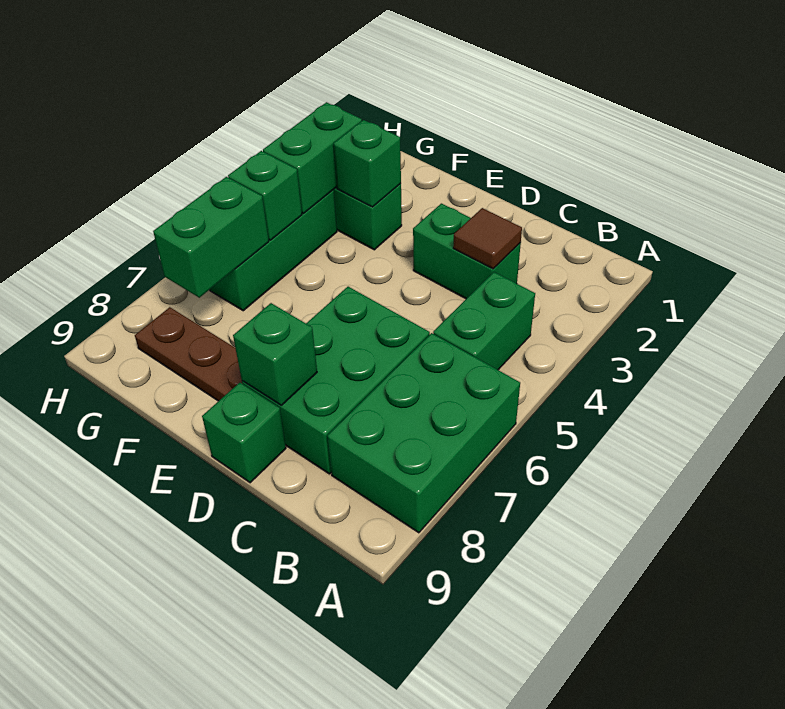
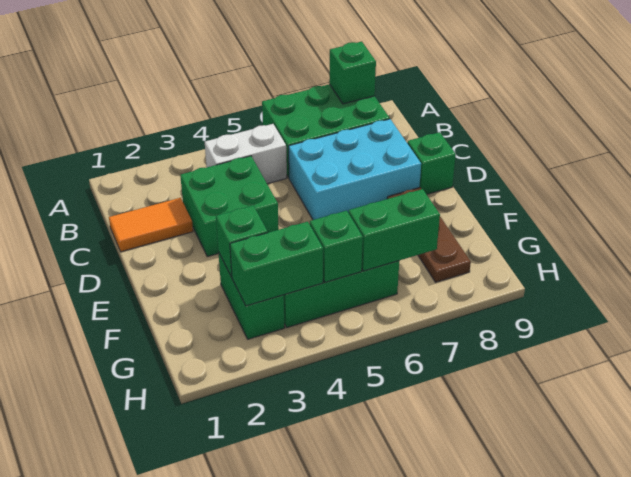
green 1x2 brick [433,272,535,370] -> white 1x2 brick [205,124,287,184]
none -> orange 1x2 tile [109,198,193,252]
green 1x2 brick [413,203,521,299] -> green 2x2 brick [180,156,279,257]
brown 1x1 tile [453,208,522,269] -> none
green 2x3 brick [242,287,430,474] -> cyan 2x3 brick [289,119,421,220]
green 1x1 brick [233,303,317,405] -> green 1x1 brick moved to [329,42,376,104]

